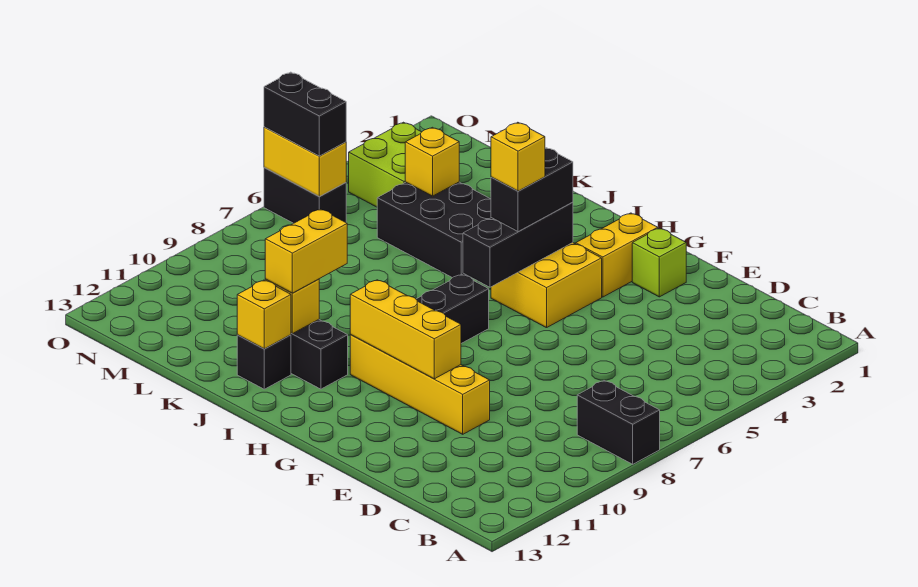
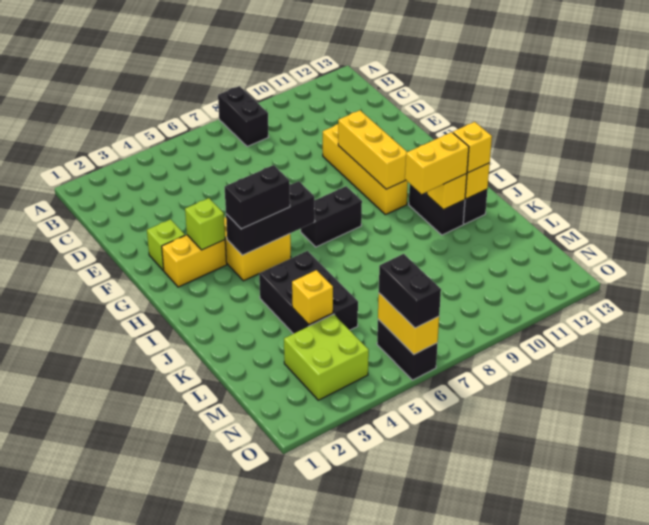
none -> lime 1x1 brick [185,198,225,250]
yellow 1x1 brick [491,122,545,191] -> yellow 1x1 brick moved to [453,122,492,173]

